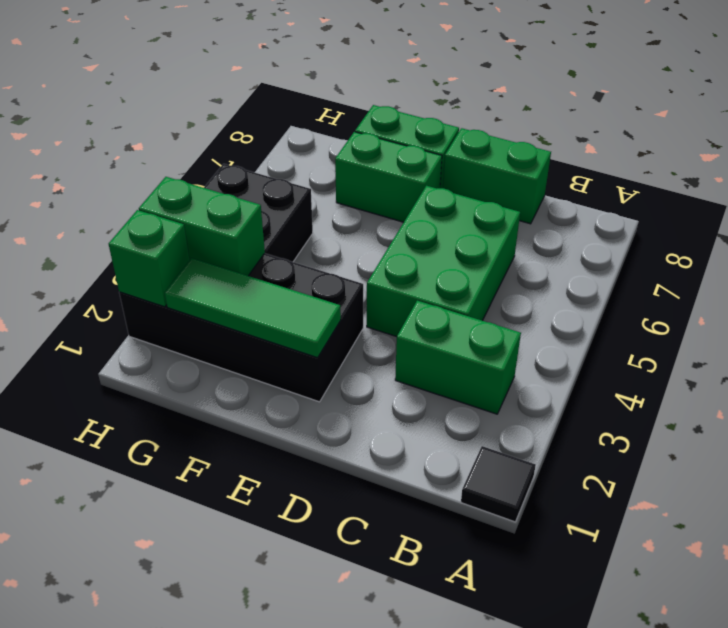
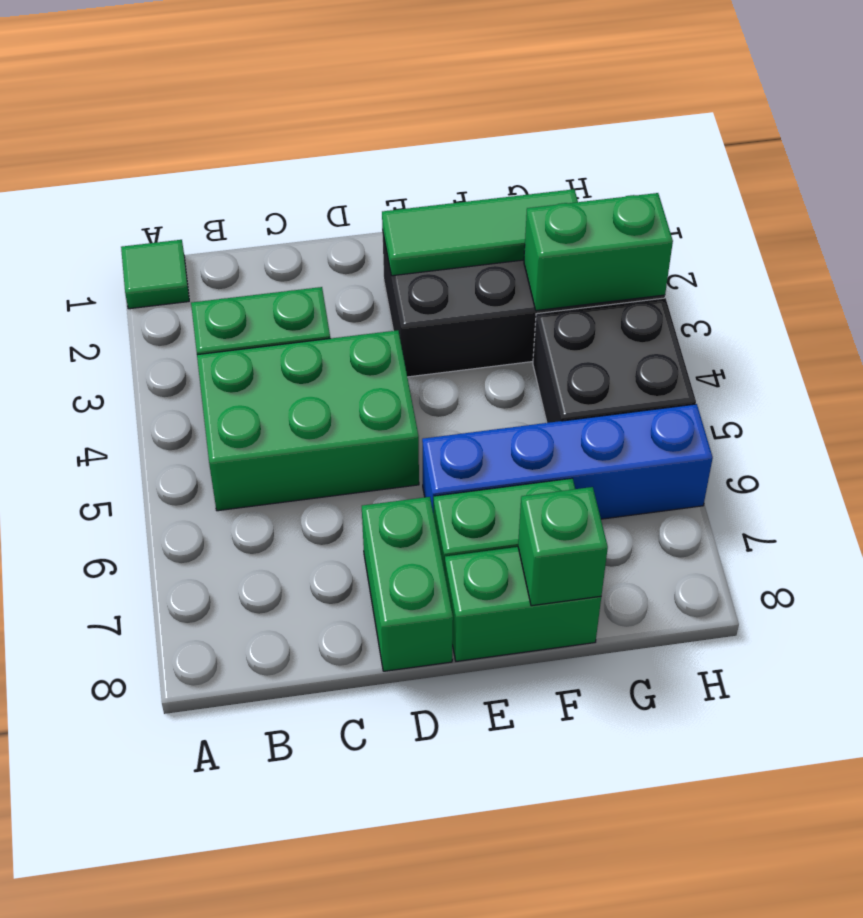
black 1x1 tile [461,446,536,522] -> green 1x1 tile [121,240,189,309]
green 2x3 brick [367,186,520,337] -> green 2x3 brick turned to [197,330,419,511]
green 1x2 brick [443,128,551,224] -> green 1x2 brick turned to [362,497,453,671]
none -> blue 1x4 brick [422,404,713,519]
green 1x1 brick [109,210,189,307] -> green 1x1 brick moved to [518,487,608,606]

